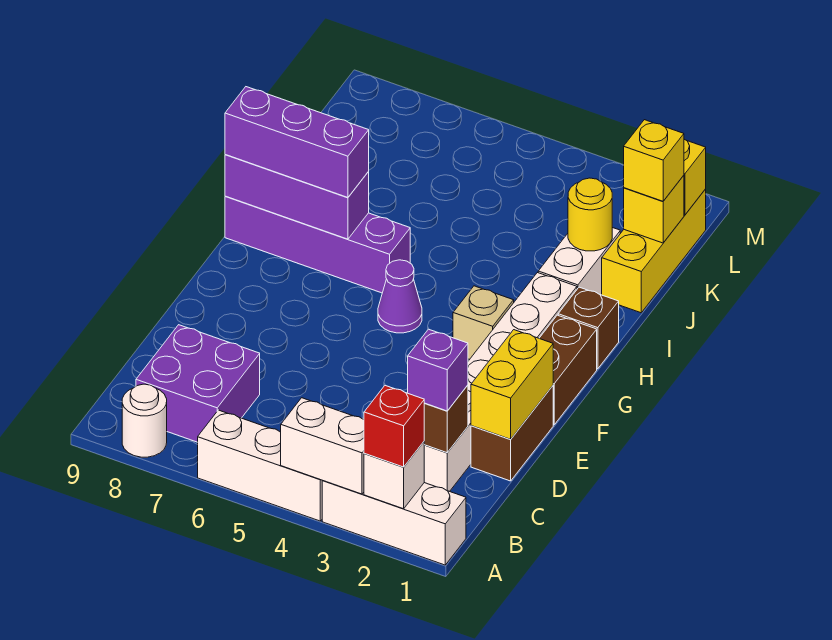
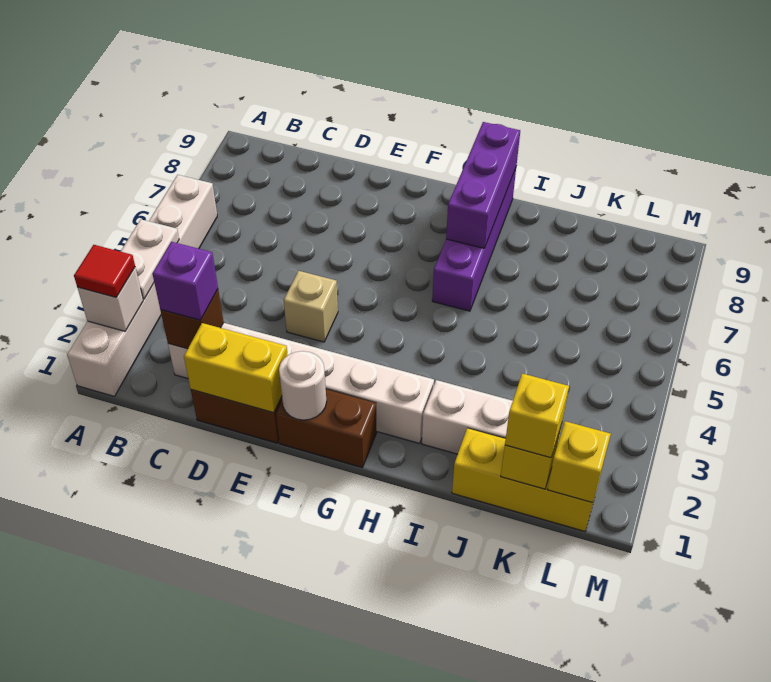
red 1x1 brick [364,385,424,467] -> red 1x1 tile [74,245,135,297]
white 1x2 brick [281,398,364,494] -> white 1x2 plate [121,219,179,299]
white 1x1 round brick [122,384,167,457] -> white 1x1 round brick moved to [279,351,327,420]
purple 2x2 brick [136,325,260,442] -> none
tan 1x1 brick [453,286,514,360] -> tan 1x1 brick moved to [284,271,338,342]
purple 1x1 cone [378,260,422,333] -> none
brown 1x1 brick [558,287,619,369] -> none
purple 1x3 brick [225,87,369,197] -> none
yellow 1x1 round brick [568,178,612,251] -> none

